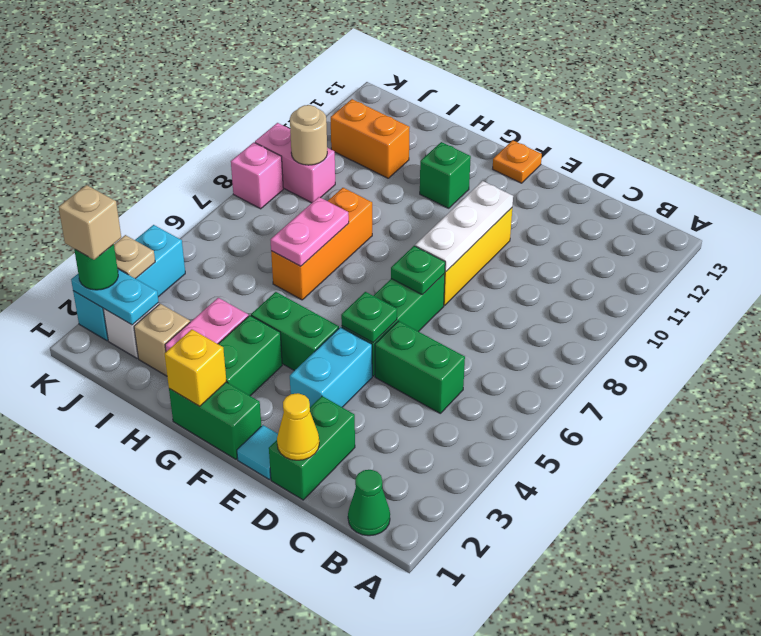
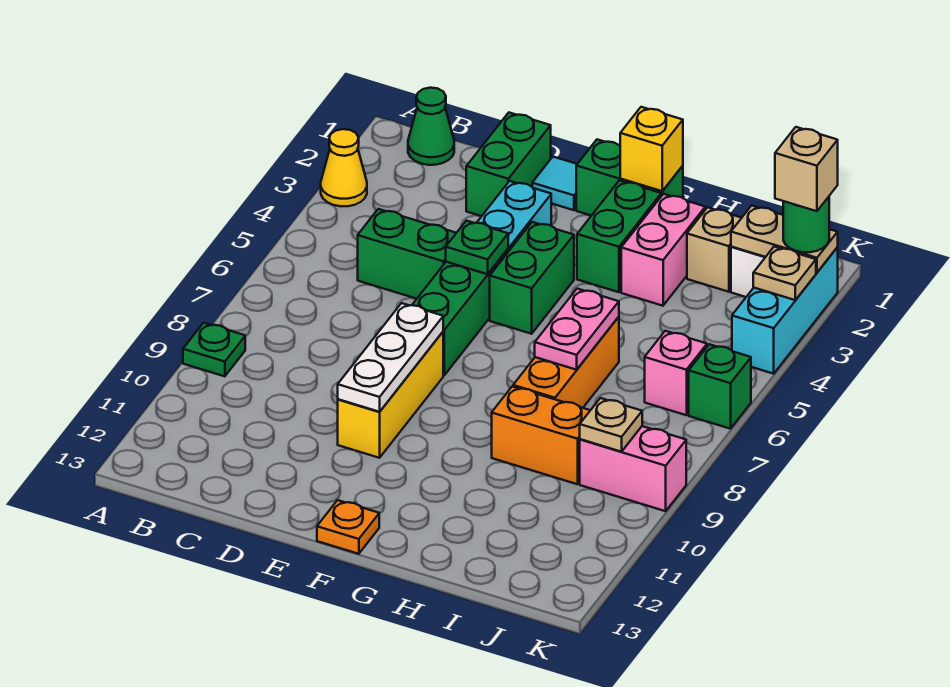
yellow 1x1 cone [277,393,319,460] -> yellow 1x1 cone moved to [321,129,367,206]
green 1x1 plate [391,246,445,295] -> green 1x1 plate moved to [183,323,245,376]
green 1x2 brick [251,292,339,371] -> green 1x2 brick turned to [490,222,574,334]
green 1x1 brick [420,142,471,208] -> green 1x1 brick moved to [689,344,751,429]
orange 1x2 brick [331,99,410,178] -> orange 1x2 brick moved to [492,386,590,484]
cyan 1x2 plate [71,269,159,325] -> tan 1x2 plate [731,206,838,273]
tan 1x1 round brick [290,105,327,165] -> tan 1x1 plate [580,398,642,452]
pink 1x1 brick [231,142,283,209] -> pink 1x1 brick moved to [645,331,707,415]

